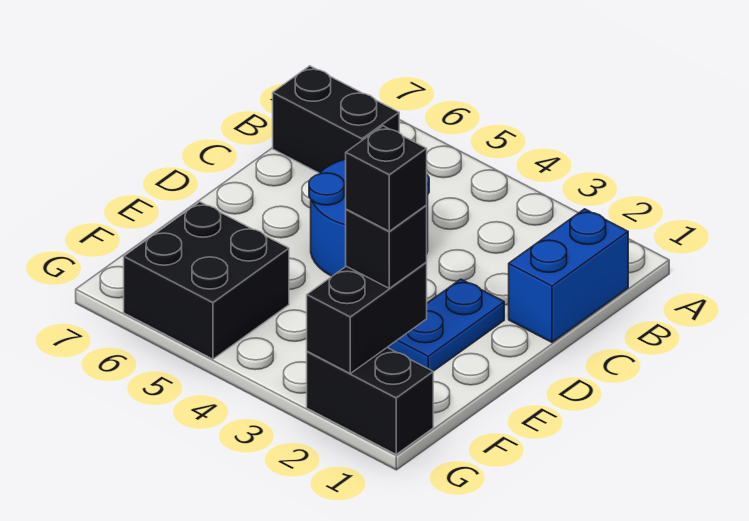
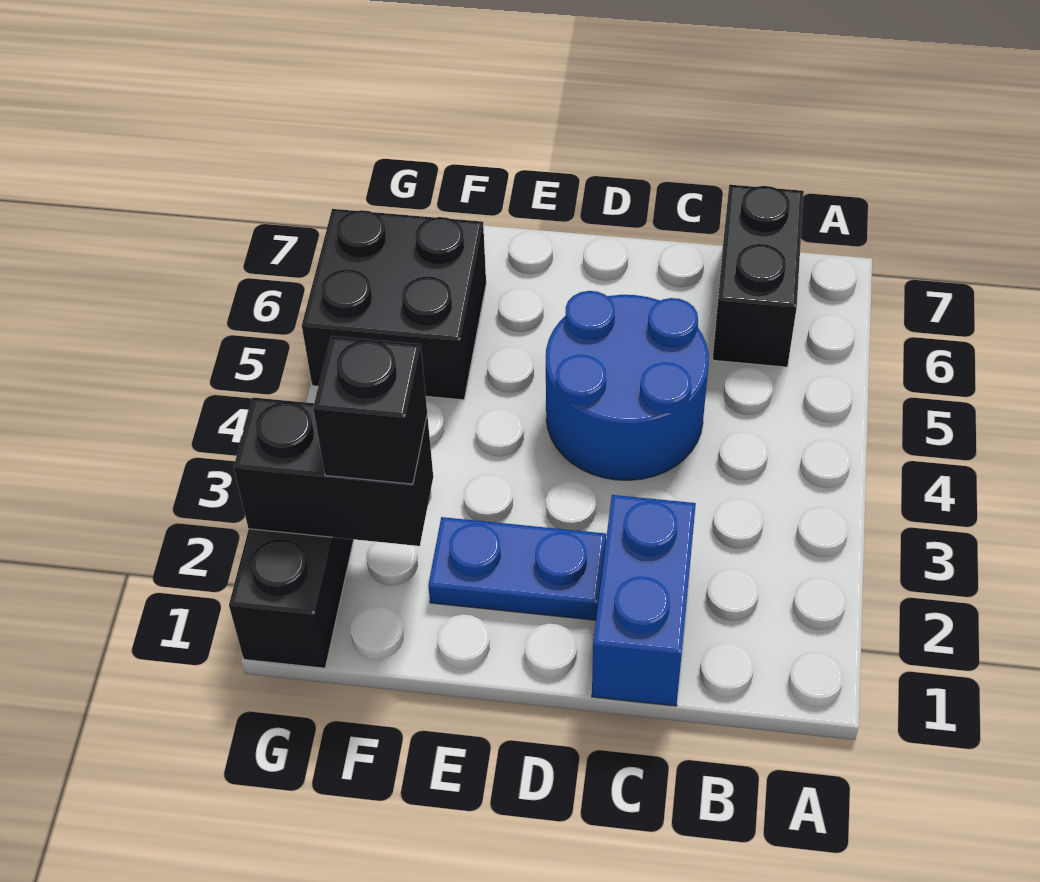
blue 1x2 brick [509,209,628,342] -> blue 1x2 brick turned to [592,495,696,706]
black 1x1 brick [346,126,427,231] -> none

